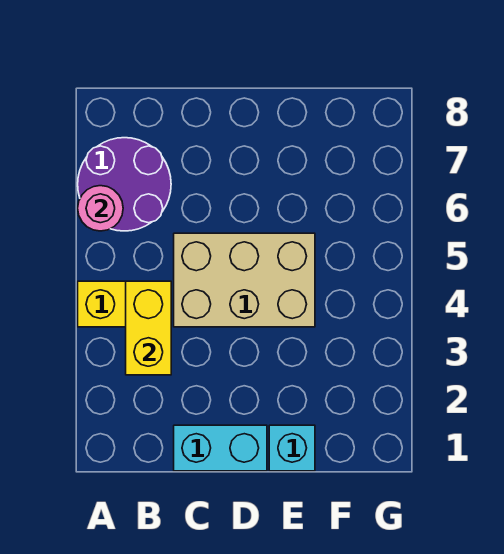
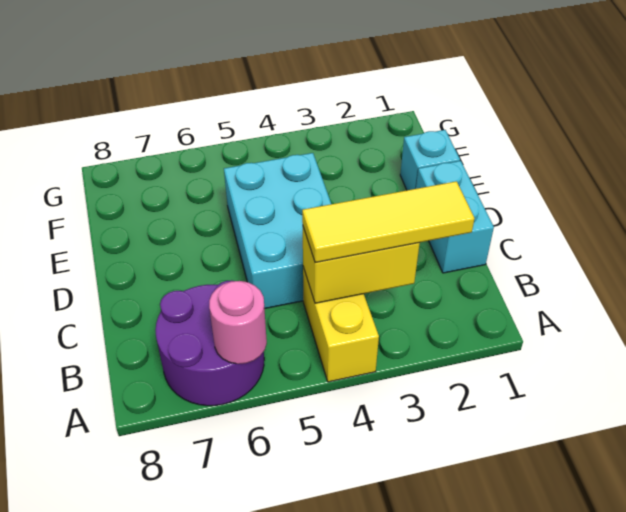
none -> yellow 1x3 tile [302,181,475,263]
tan 2x3 brick [174,233,315,327] -> cyan 2x3 brick [224,153,331,309]

